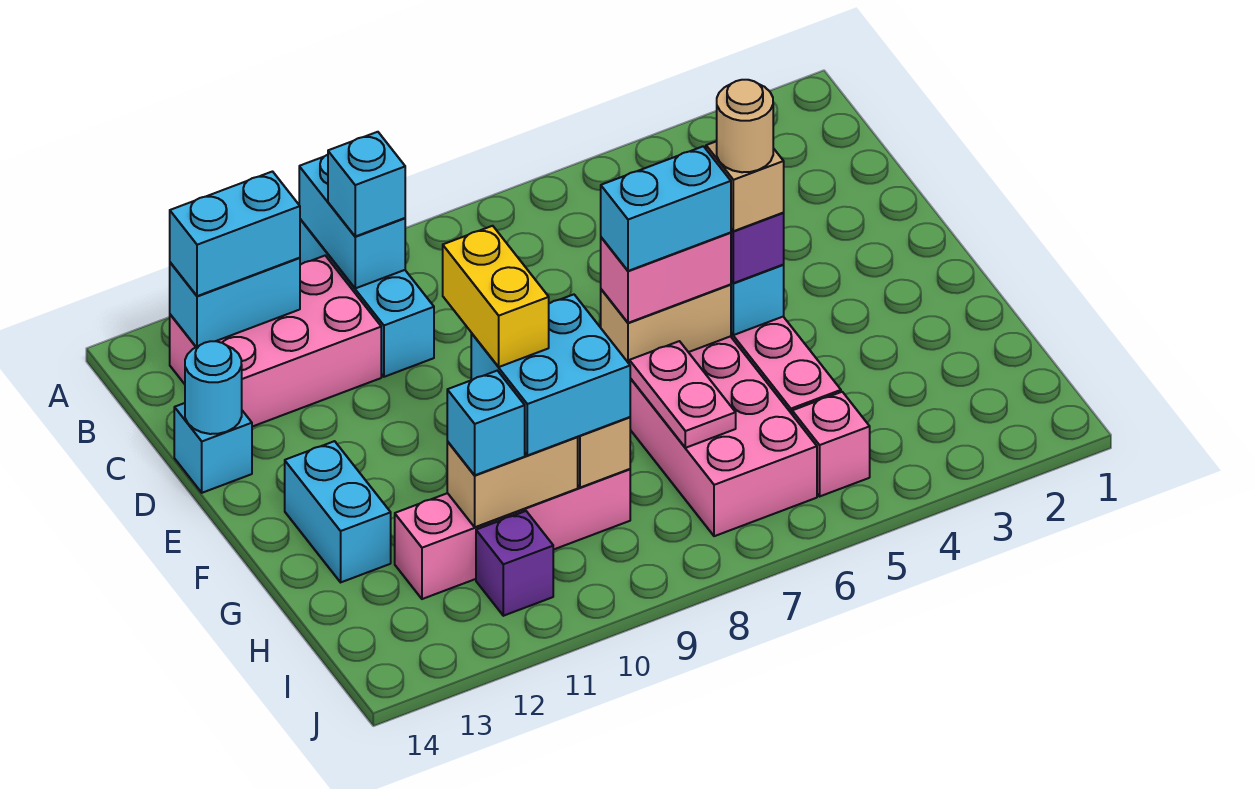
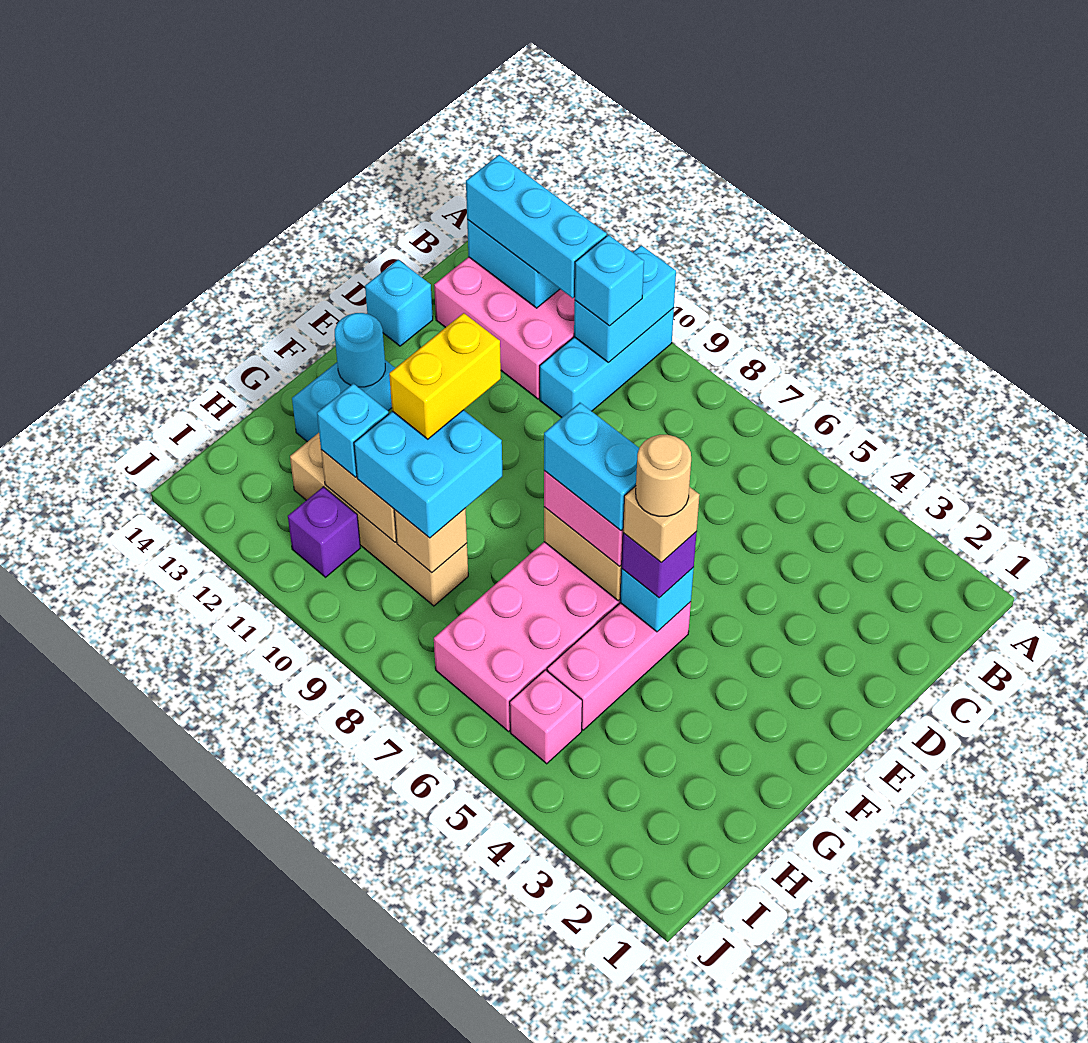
cyan 1x2 brick [170,172,300,296] -> cyan 1x3 brick [466,155,607,298]
cyan 1x1 round brick [185,341,242,434] -> cyan 1x1 round brick moved to [335,313,385,387]
pink 1x2 plate [629,341,736,448] -> none
pink 1x4 brick [395,469,630,599] -> tan 1x4 brick [290,433,468,606]

